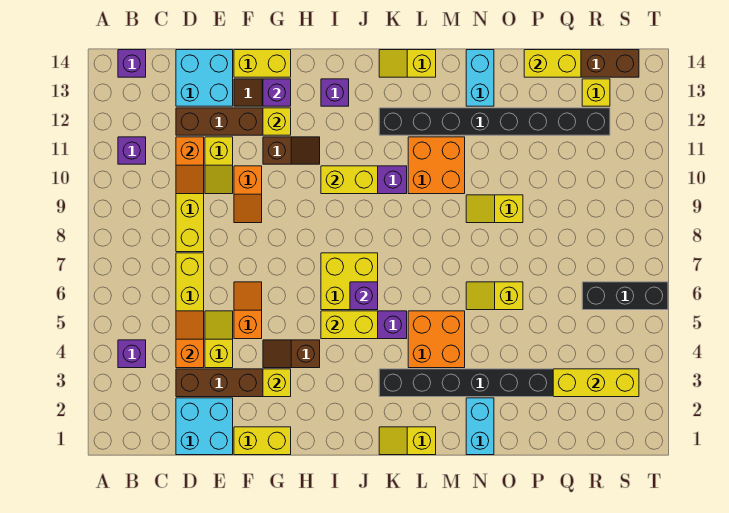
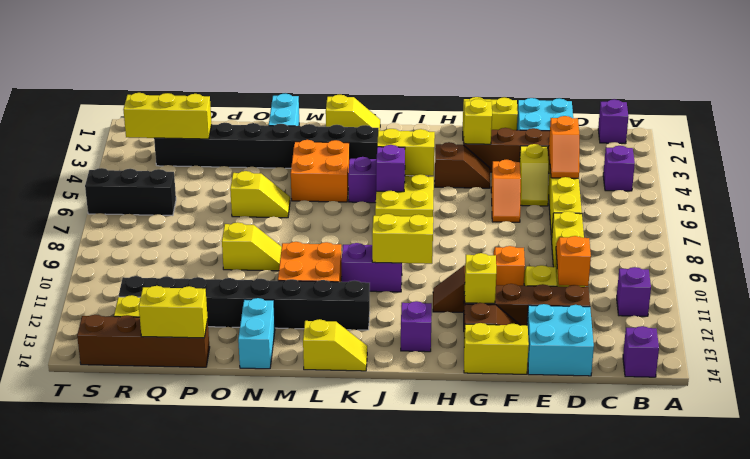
purple 1x1 brick [263,79,291,106] -> purple 1x1 brick moved to [598,99,628,144]

